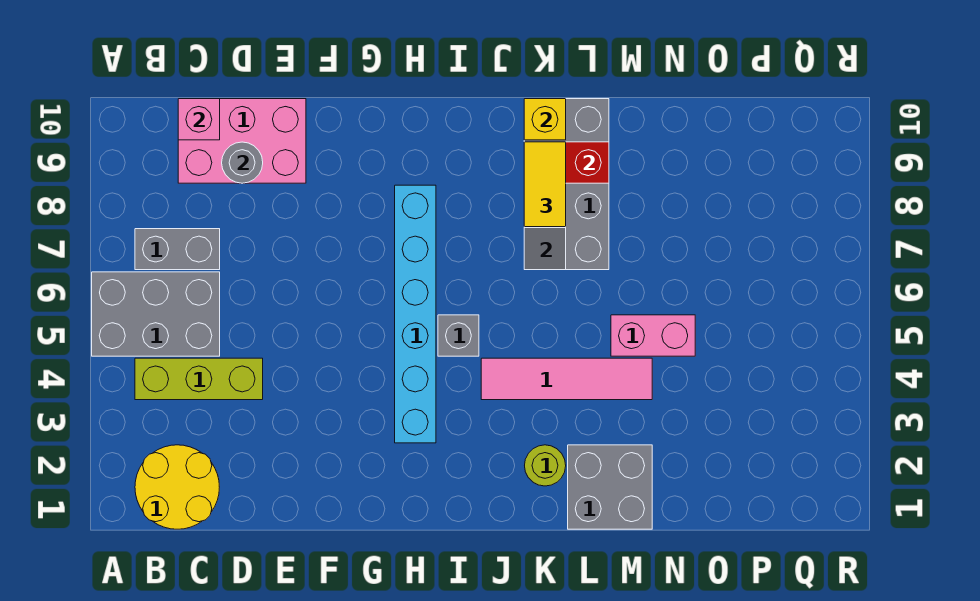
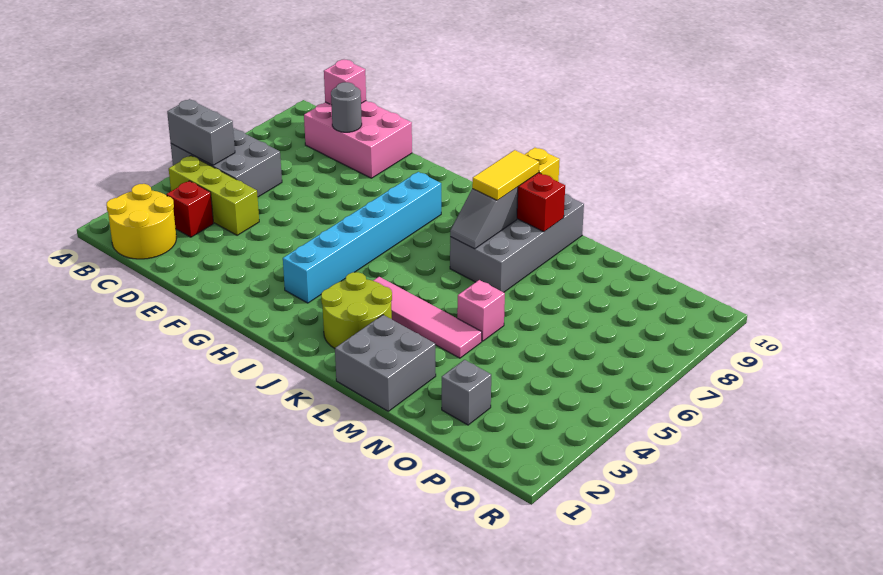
grey 1x2 brick [135,229,220,270] -> grey 1x2 brick moved to [167,99,235,165]
none -> red 1x1 brick [166,181,214,237]
grey 1x1 brick [438,315,479,356] -> grey 1x1 brick moved to [442,360,491,425]
lime 1x1 round brick [525,445,566,486] -> lime 2x2 round brick [321,272,392,349]
pink 1x2 brick [611,315,695,356] -> pink 1x1 brick [457,280,505,341]

